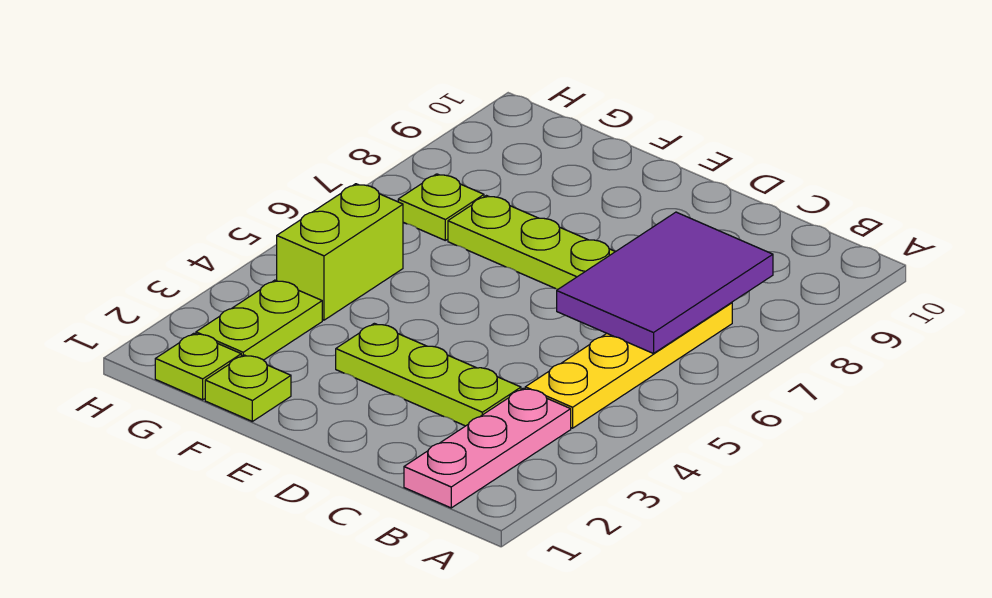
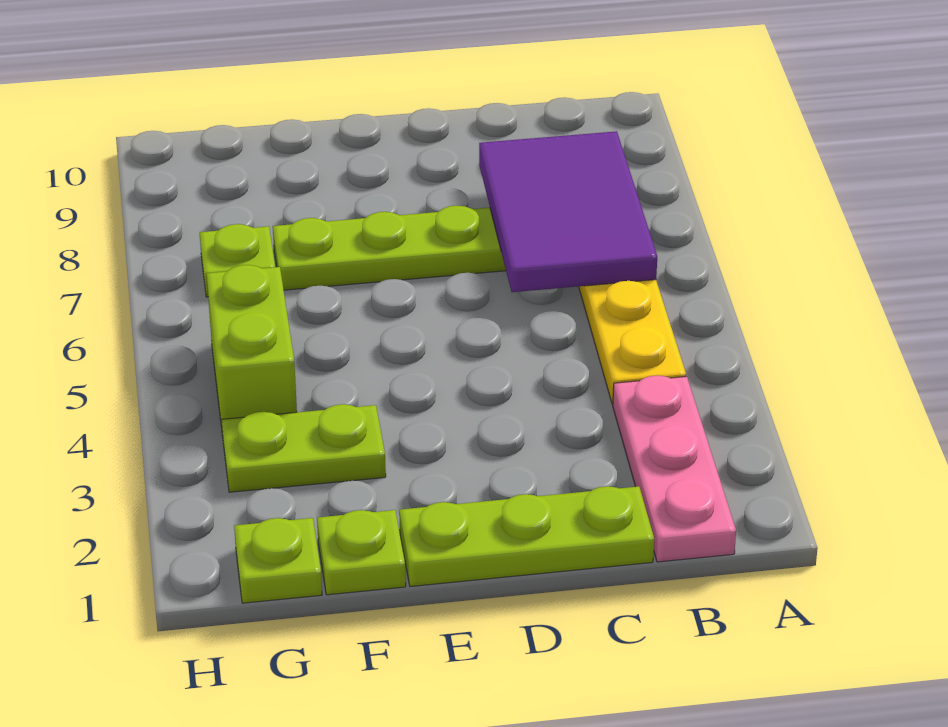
lime 1x3 plate [336,323,521,426] -> lime 1x3 plate moved to [399,486,654,587]
lime 1x2 plate [196,280,322,360] -> lime 1x2 plate turned to [222,404,386,492]

